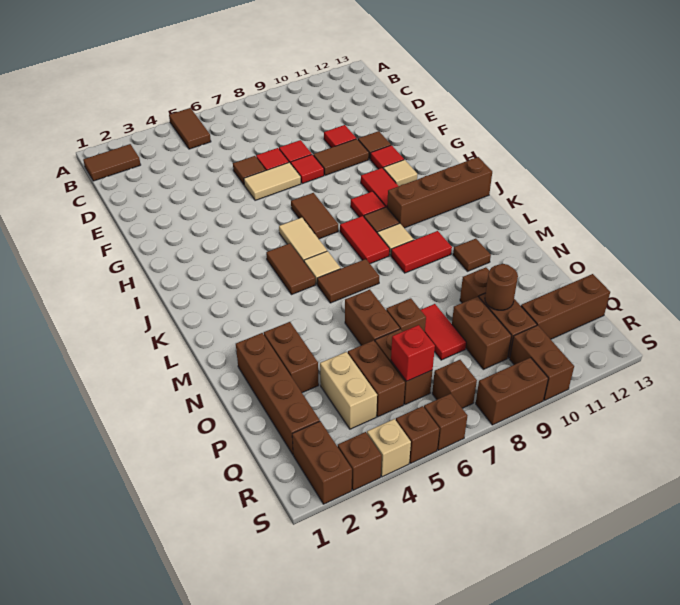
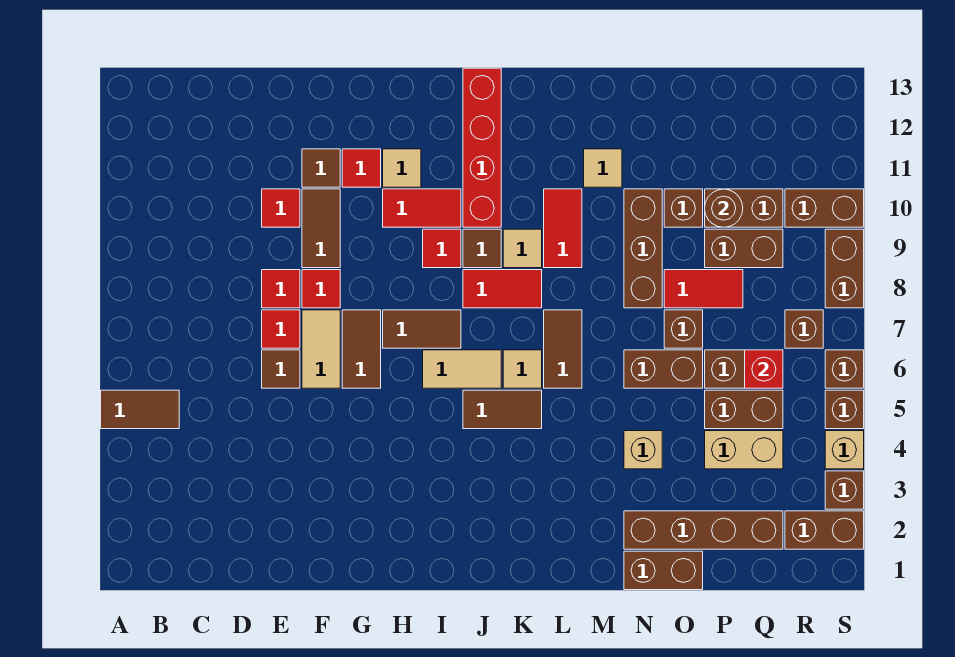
brown 1x2 tile [83,144,141,181] -> brown 1x2 tile moved to [342,310,381,388]
brown 1x4 brick [387,157,492,228] -> red 1x4 brick [463,68,501,227]
brown 1x1 tile [453,239,491,271] -> tan 1x1 tile [584,149,622,187]
brown 1x2 brick [264,322,319,393] -> brown 1x2 brick moved to [624,551,703,590]
none -> tan 1x1 brick [624,431,662,469]
brown 1x3 brick [521,274,610,339] -> brown 1x3 brick moved to [624,189,662,308]

